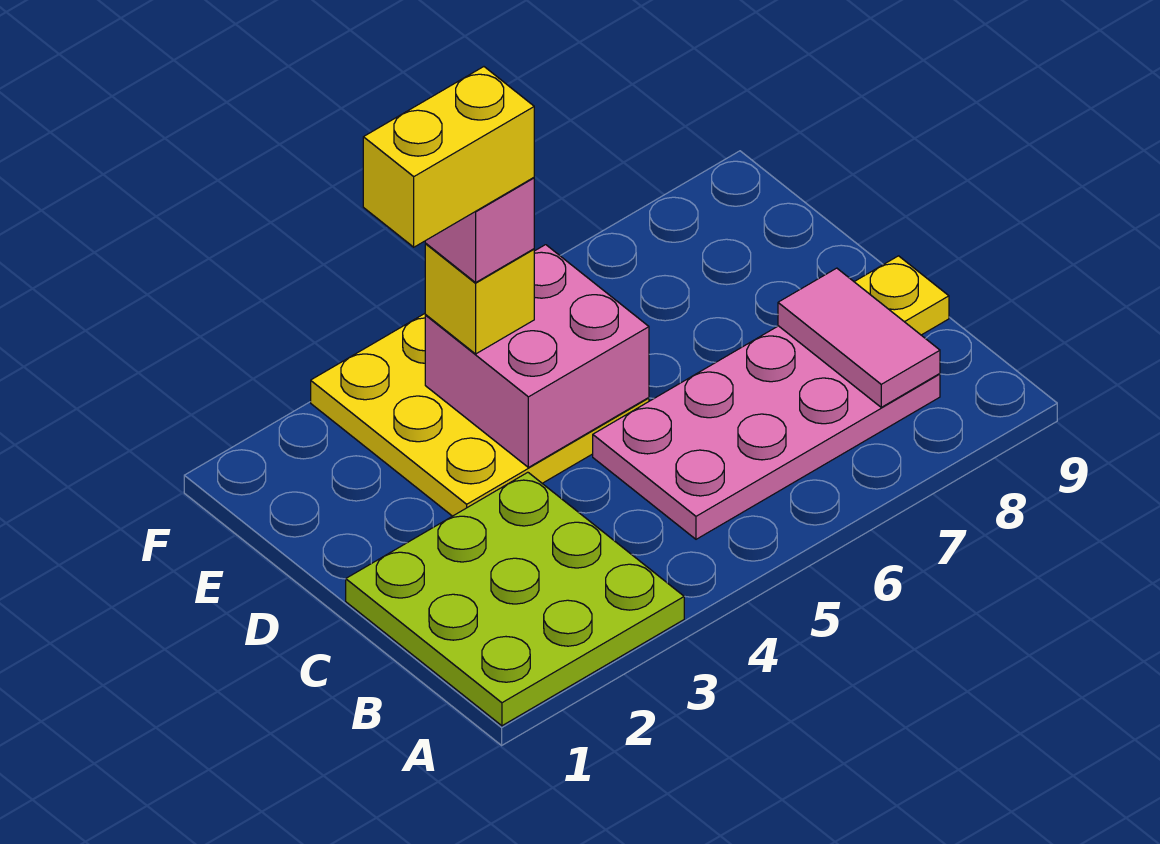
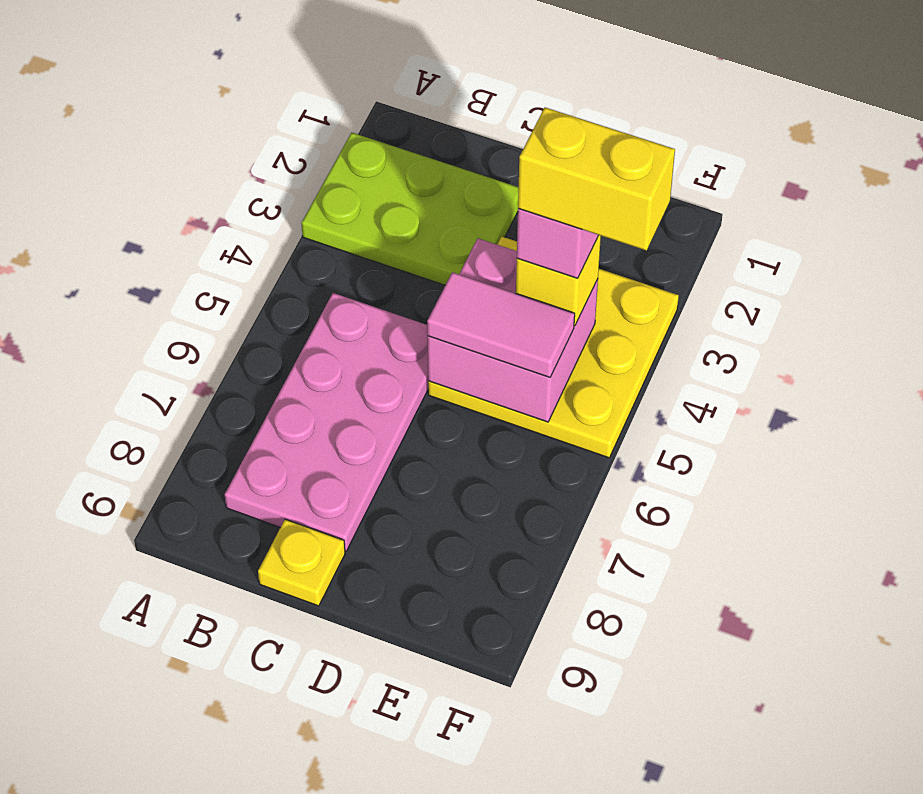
lime 3x3 plate [346,472,684,726] -> lime 2x3 plate [302,133,519,285]
pink 1x2 tile [778,268,940,407] -> pink 1x2 tile moved to [427,272,575,377]
yellow 1x2 brick [363,67,534,247] -> yellow 1x2 brick turned to [518,107,675,251]

